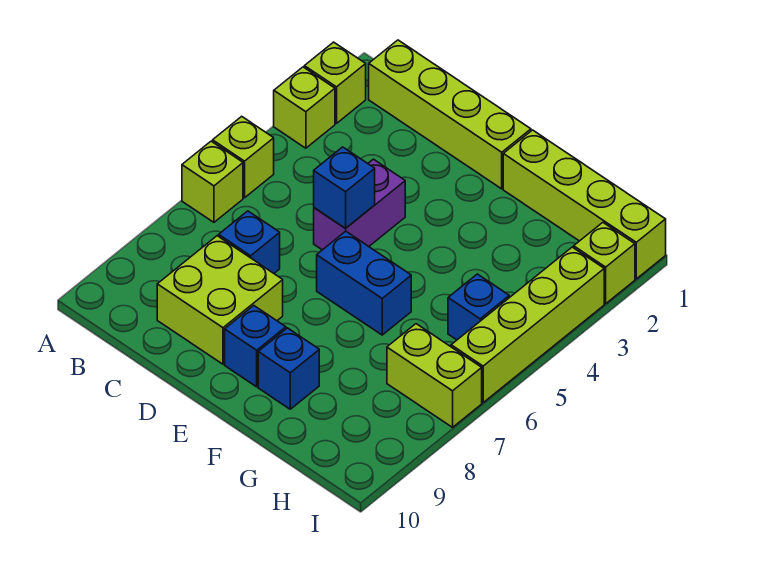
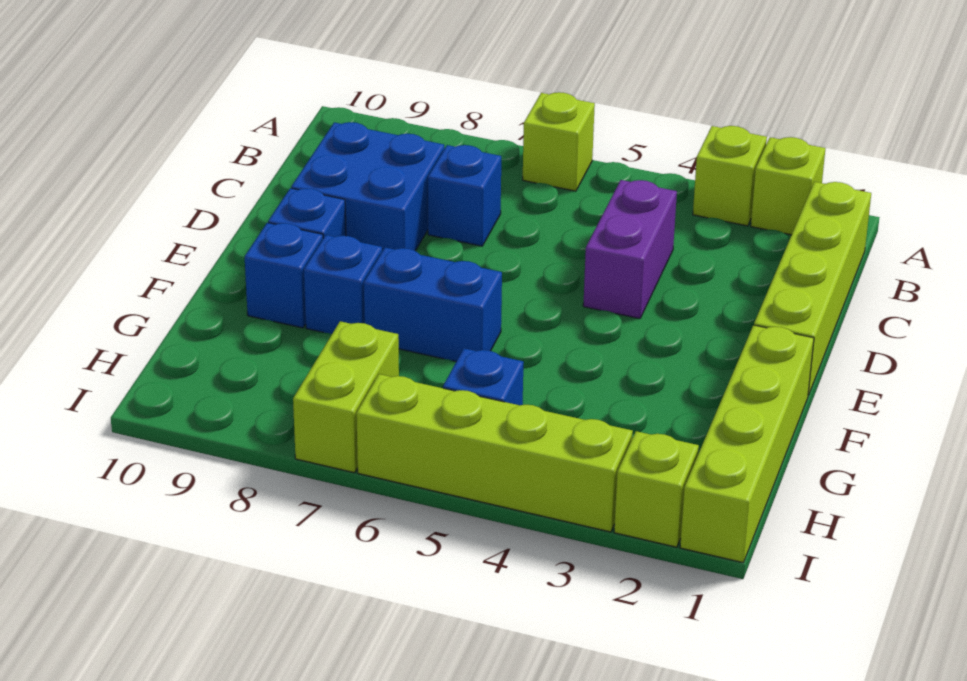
lime 1x1 brick [213,116,274,198] -> none
lime 2x2 brick [157,236,283,364] -> blue 2x2 brick [291,122,445,251]
purple 1x2 brick [314,159,405,250] -> purple 1x2 brick turned to [583,180,677,319]
blue 1x1 brick [314,147,375,228] -> blue 1x1 brick moved to [304,235,382,334]
blue 1x2 brick [317,231,411,335] -> blue 1x2 brick turned to [364,247,502,361]

